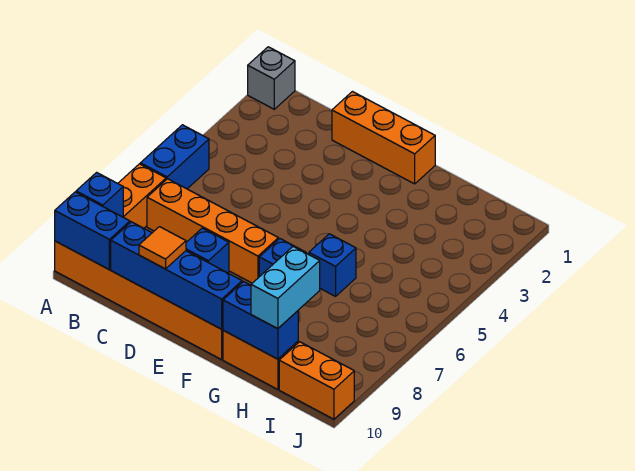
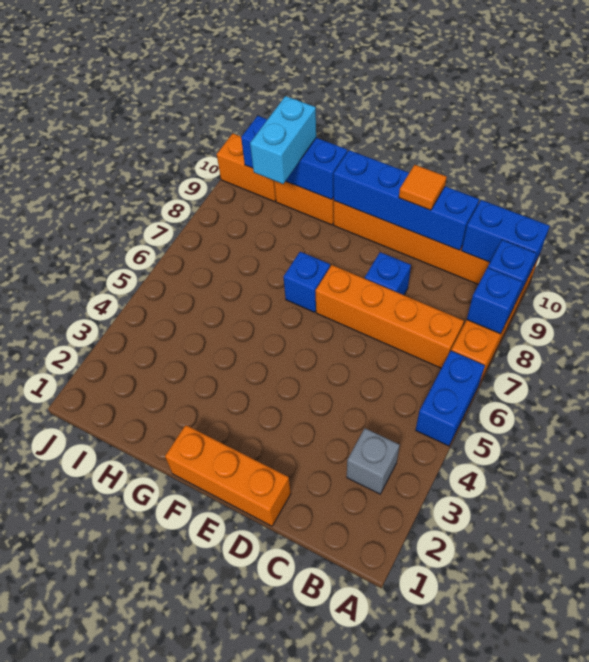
grey 1x1 brick [248,47,295,109] -> grey 1x1 brick moved to [347,428,399,494]
blue 1x1 brick [309,234,356,296] -> blue 1x1 brick moved to [467,268,522,334]
blue 1x2 brick [223,282,298,359] -> blue 1x3 brick [241,116,347,200]

